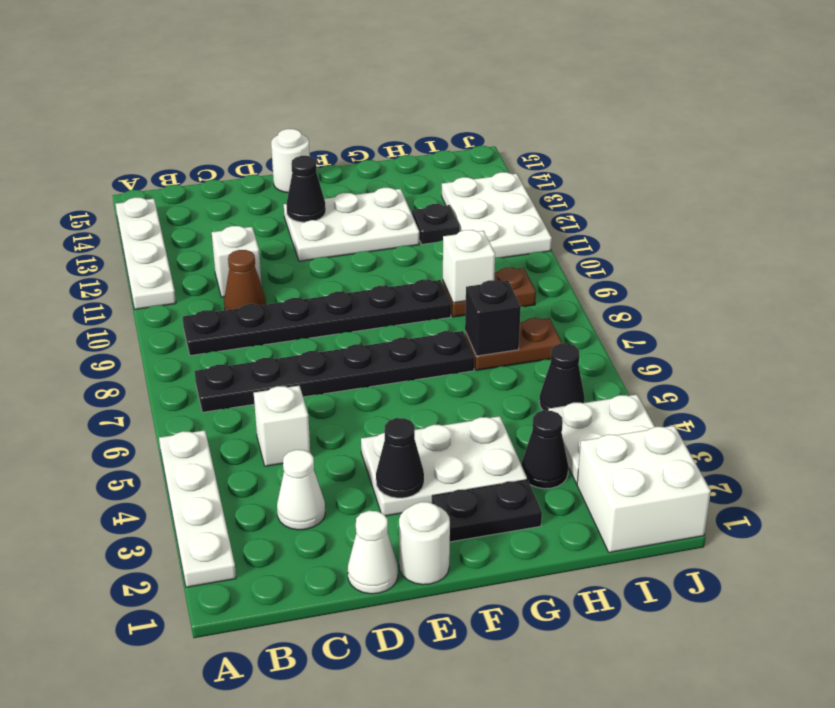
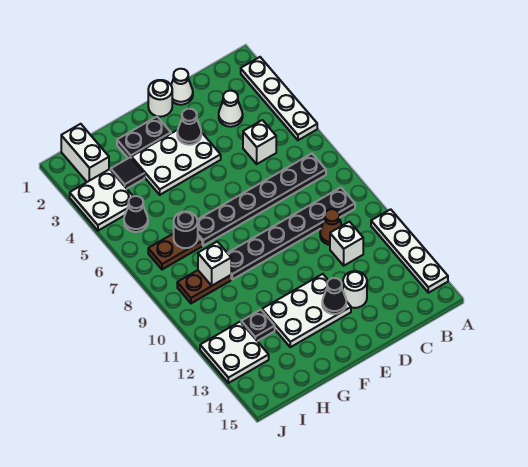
white 1x1 round brick [271,129,310,193] -> white 1x1 round brick moved to [343,271,367,308]
black 1x1 cone [521,410,569,489] -> black 1x1 tile [111,157,144,189]
black 1x1 brick [465,280,521,356] -> black 1x1 round brick [174,211,198,248]
white 2x2 brick [577,426,711,552] -> white 1x2 brick [61,124,109,182]
white 2x3 plate [442,172,552,258] -> white 2x2 plate [200,322,269,383]

